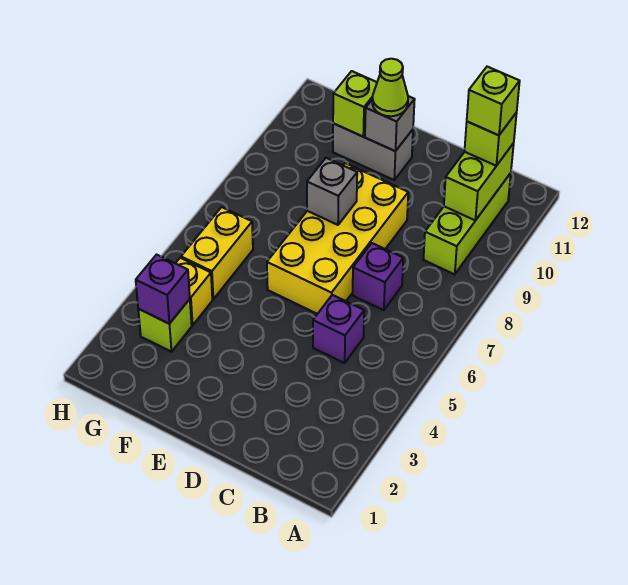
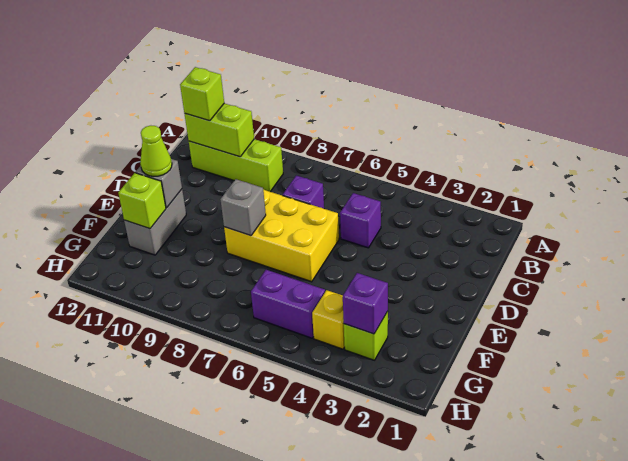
lime 1x1 brick [467,67,520,135] -> none
yellow 2x4 brick [267,163,408,314] -> yellow 2x3 brick [224,189,339,282]
yellow 1x2 brick [181,207,253,299] -> purple 1x2 brick [251,270,325,338]

